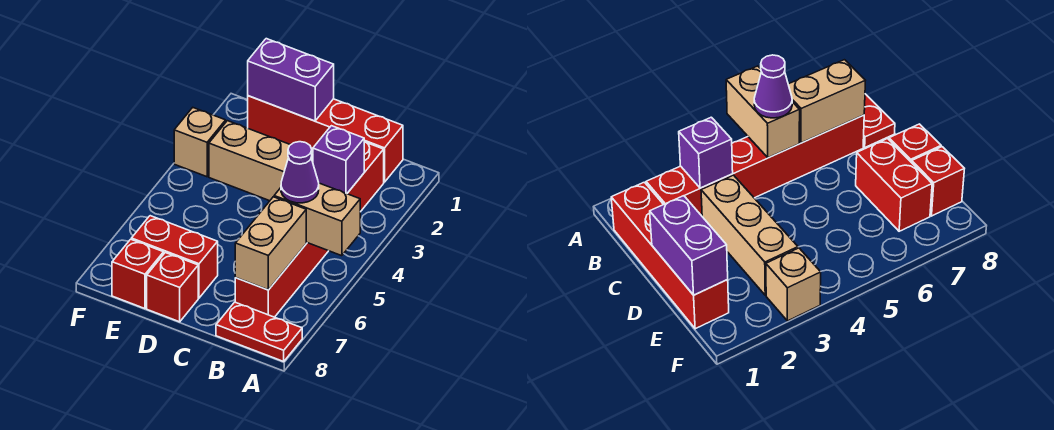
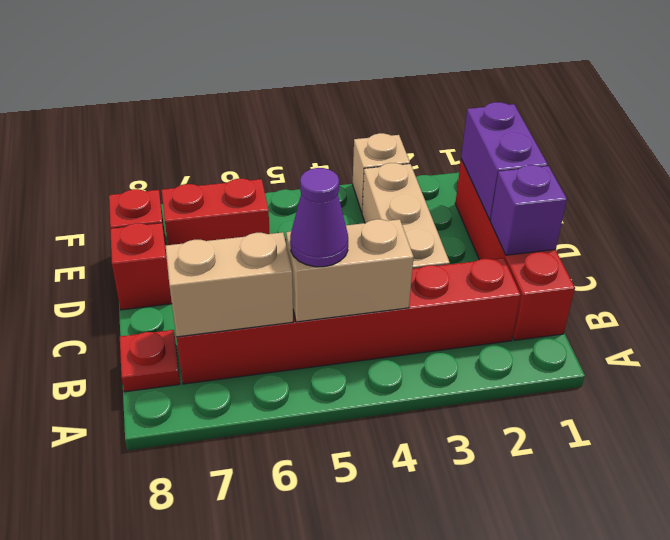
tan 1x2 brick [274,183,360,256] -> tan 1x2 brick turned to [286,219,414,322]
red 1x2 plate [216,302,302,361] -> red 1x1 plate [120,330,180,392]
purple 1x1 brick [313,126,364,194] -> purple 1x1 brick moved to [490,165,567,255]
red 1x2 brick [131,216,218,298] -> red 1x2 brick turned to [162,179,269,245]

